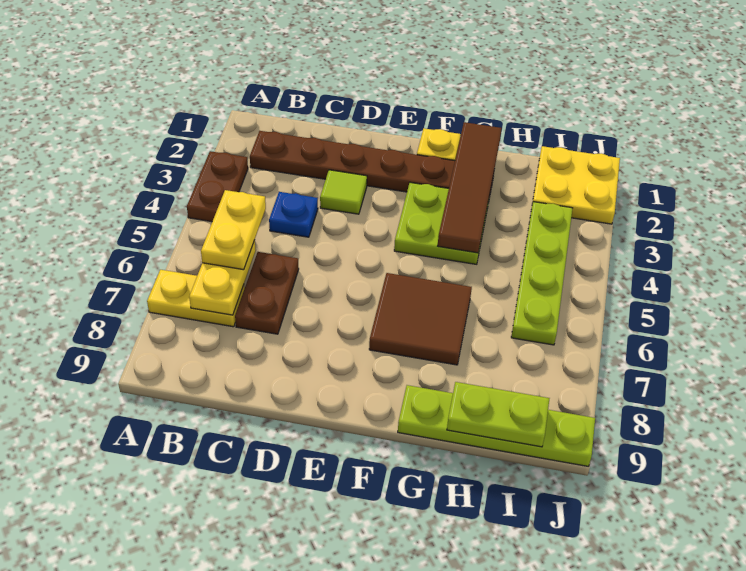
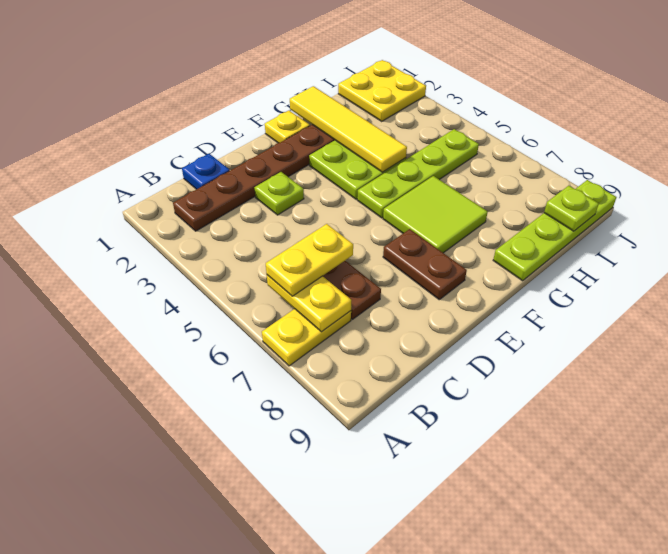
brown 1x2 plate [187,151,248,222] -> brown 1x2 plate moved to [383,229,467,300]
yellow 1x2 plate [201,190,266,270] -> yellow 1x2 plate turned to [266,224,353,296]
blue 1x1 plate [269,192,318,237] -> blue 1x1 plate moved to [182,154,230,189]
lime 1x1 tile [320,170,367,214] -> lime 1x1 plate [254,172,304,215]
brown 2x2 tile [369,273,472,365] -> lime 2x2 tile [383,176,488,253]
brown 1x4 tile [438,122,502,253] -> yellow 1x4 tile [290,86,407,172]
lime 1x2 plate [447,382,550,447] -> lime 1x1 plate [544,186,599,231]
lime 1x4 plate [511,202,573,345] -> lime 1x4 plate turned to [357,129,479,218]

